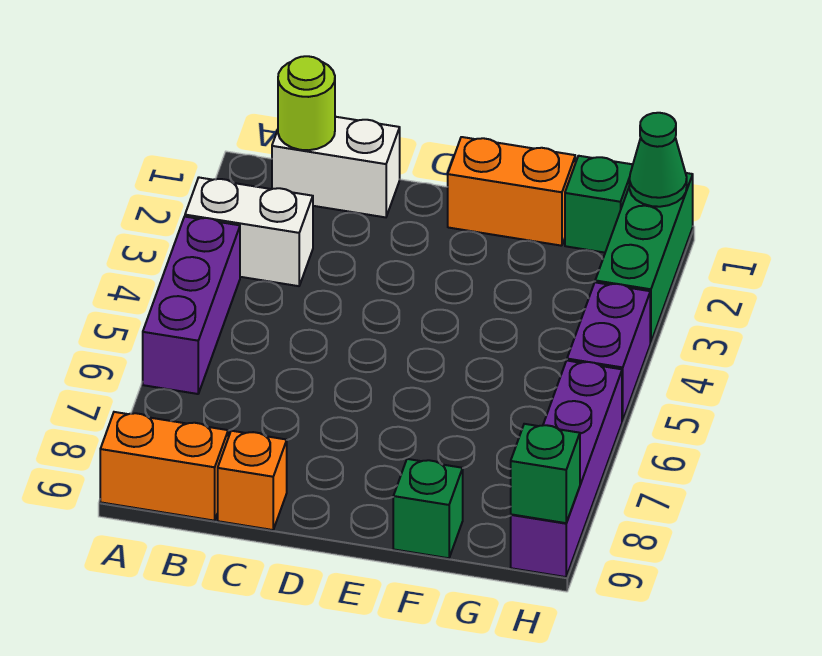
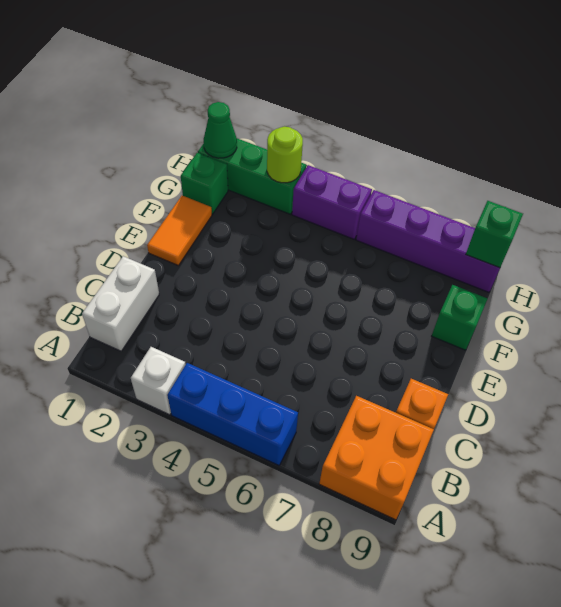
white 1x2 brick [185,178,313,286] -> white 1x1 brick [131,347,186,415]
purple 1x3 brick [143,217,240,394] -> blue 1x3 brick [167,363,298,465]
orange 1x2 brick [100,412,228,521] -> orange 2x2 brick [319,396,434,520]
lime 1x1 round brick [278,56,335,150] -> lime 1x1 round brick moved to [267,127,303,183]
orange 1x2 brick [448,137,575,246] -> orange 1x2 tile [147,196,212,265]

